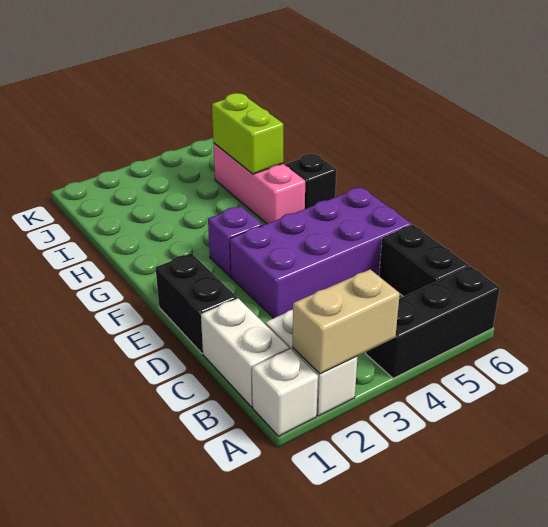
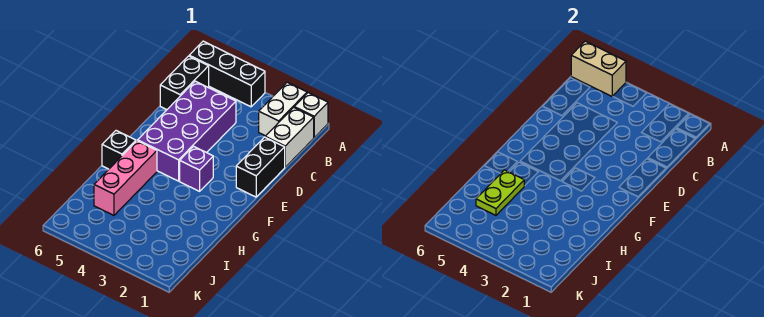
tan 1x2 brick [293,270,400,374] -> tan 1x2 brick moved to [571,41,626,96]
purple 2x4 brick [230,187,412,318] -> purple 2x4 brick turned to [138,81,236,181]
lime 1x2 brick [212,93,283,174] -> lime 1x2 plate [476,170,524,215]

